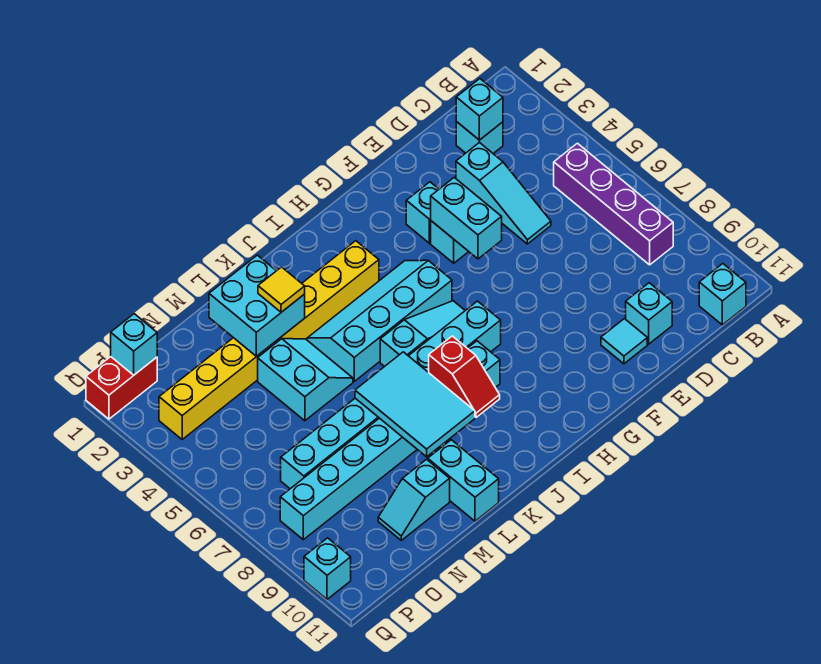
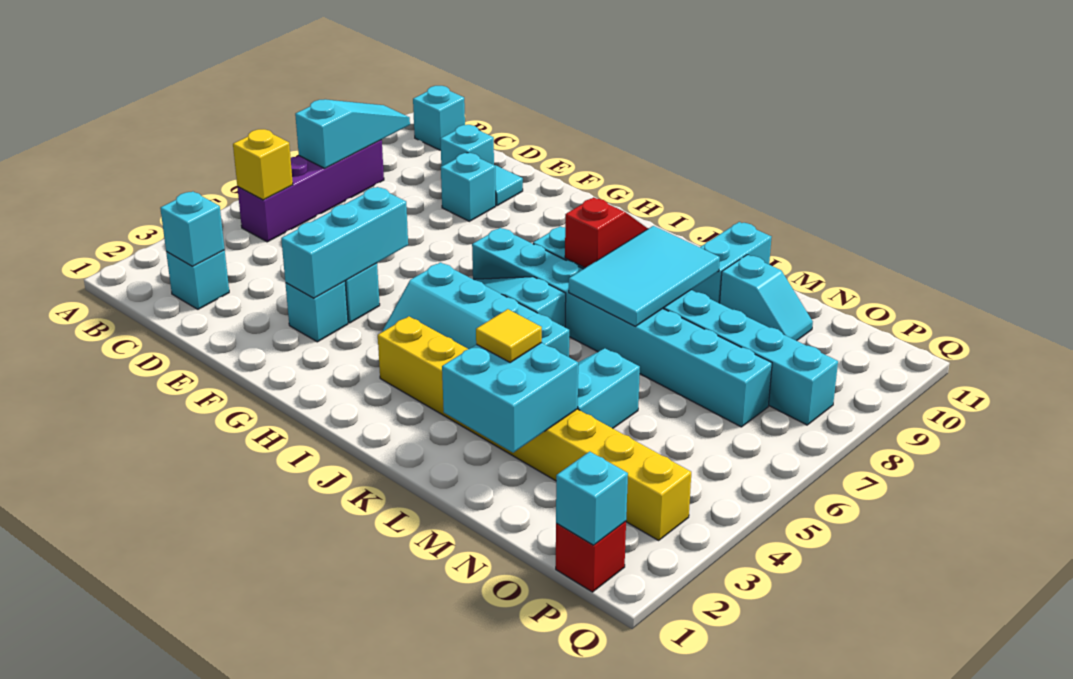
none -> yellow 1x1 brick [233,129,293,200]
cyan 1x3 slope [456,142,551,244] -> cyan 1x3 slope moved to [295,99,410,168]
cyan 1x2 brick [431,178,502,259] -> cyan 1x3 brick [281,187,408,298]
red 1x2 brick [86,357,157,419] -> red 1x1 brick [556,521,626,592]
cyan 1x1 brick [304,538,351,599] -> cyan 1x1 brick moved to [441,153,496,221]

